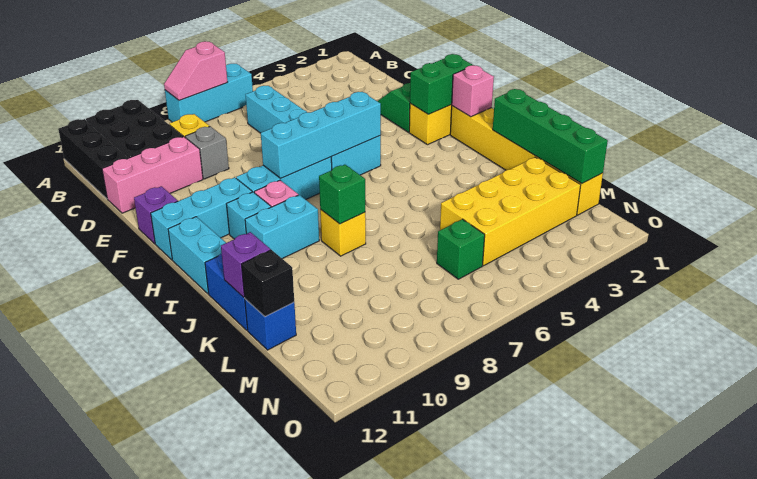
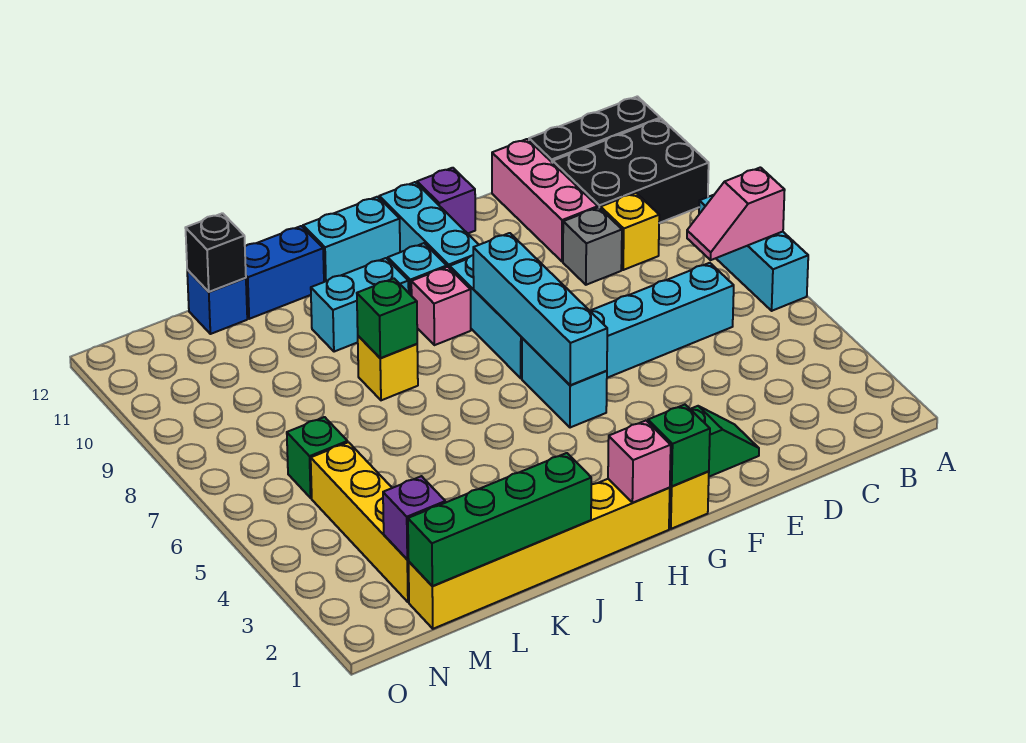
pink 1x2 slope [164,41,228,101] -> pink 1x2 slope turned to [687,167,785,260]
green 1x2 brick [410,54,472,114] -> green 1x1 brick [648,405,710,486]
cyan 1x2 brick [245,195,319,259] -> cyan 1x2 brick turned to [311,258,409,352]
purple 1x1 brick [221,232,271,297] -> purple 1x1 brick moved to [383,476,445,559]
yellow 2x4 brick [440,157,581,266] -> yellow 1x4 brick [311,442,409,602]

